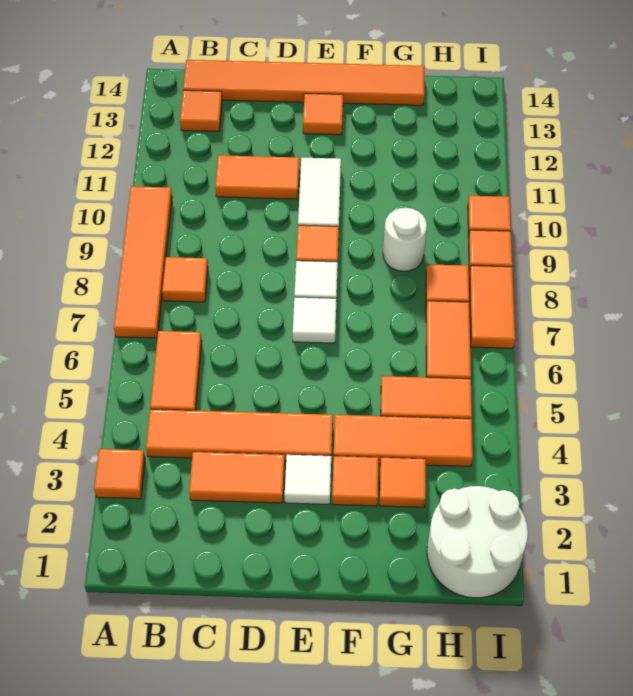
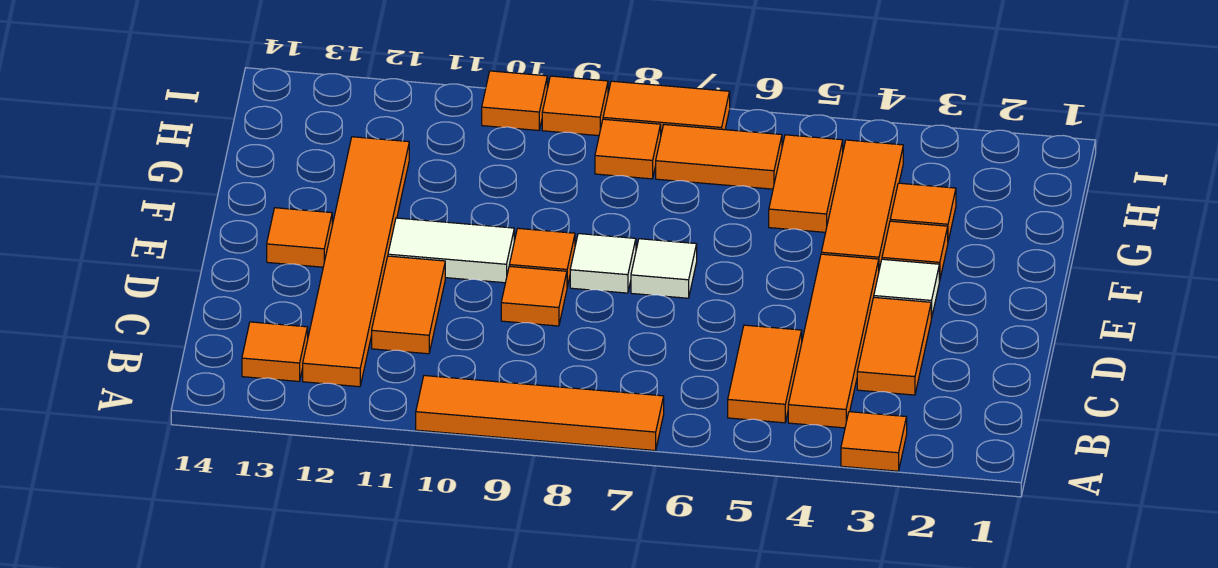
orange 1x2 tile [150,331,202,411] -> orange 1x2 tile turned to [728,325,802,423]
orange 1x1 tile [162,257,208,302] -> orange 1x1 tile moved to [501,266,567,326]
orange 1x6 tile [183,60,424,105] -> orange 1x6 tile moved to [303,137,409,387]
white 1x1 round brick [383,208,427,271] -> none
white 2x2 round brick [427,486,528,598] -> none

